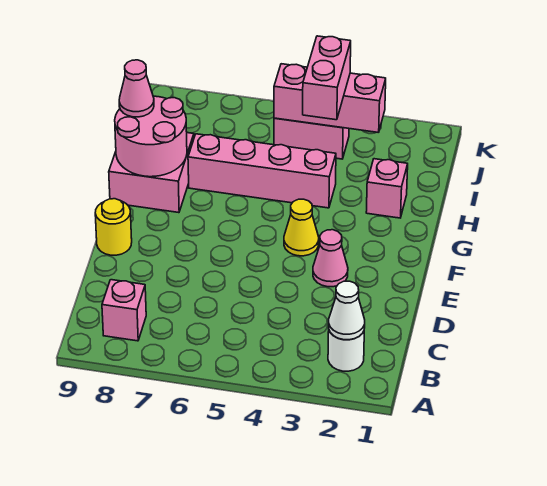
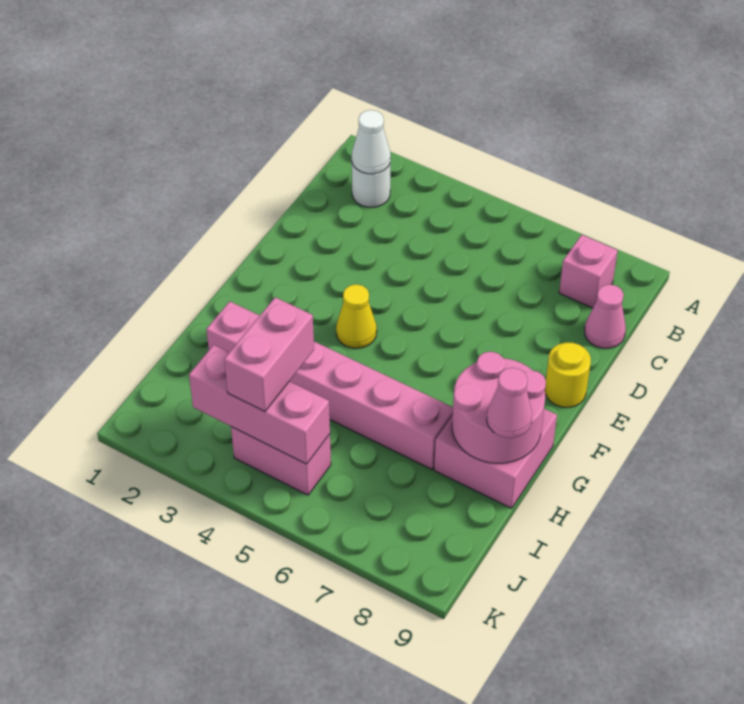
pink 1x1 cone [313,230,348,287] -> pink 1x1 cone moved to [585,284,626,348]

